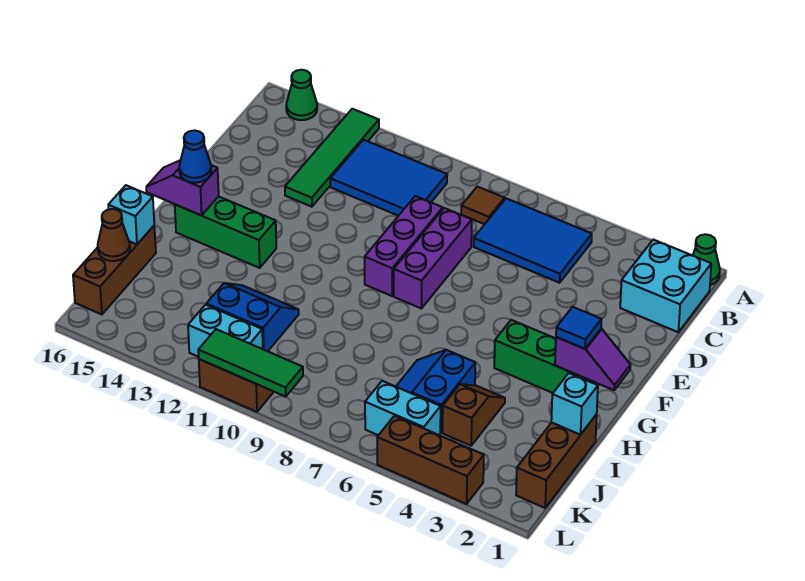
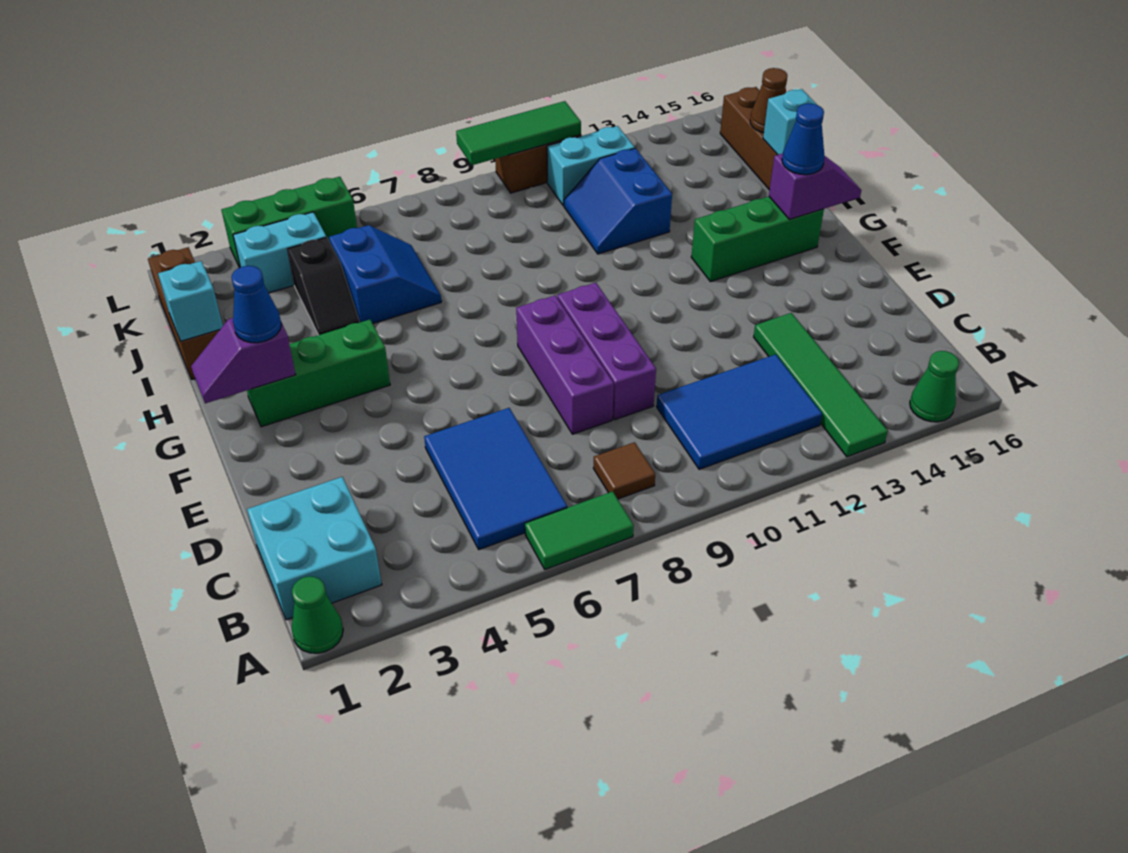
none -> green 1x2 tile [525,491,634,570]
blue 2x3 tile [474,198,592,283] -> blue 2x3 tile turned to [424,408,567,550]
blue 1x1 tile [556,307,601,349] -> blue 1x1 cone [232,266,281,343]
brown 1x2 slope [443,384,505,446] -> black 1x2 slope [288,237,359,335]
blue 2x2 slope [206,283,299,351] -> blue 2x2 slope turned to [564,148,672,254]
cyan 1x2 brick [365,381,441,435] -> cyan 1x2 brick moved to [233,212,326,293]
brown 1x3 brick [377,416,484,504] -> green 1x3 brick [222,177,357,268]

